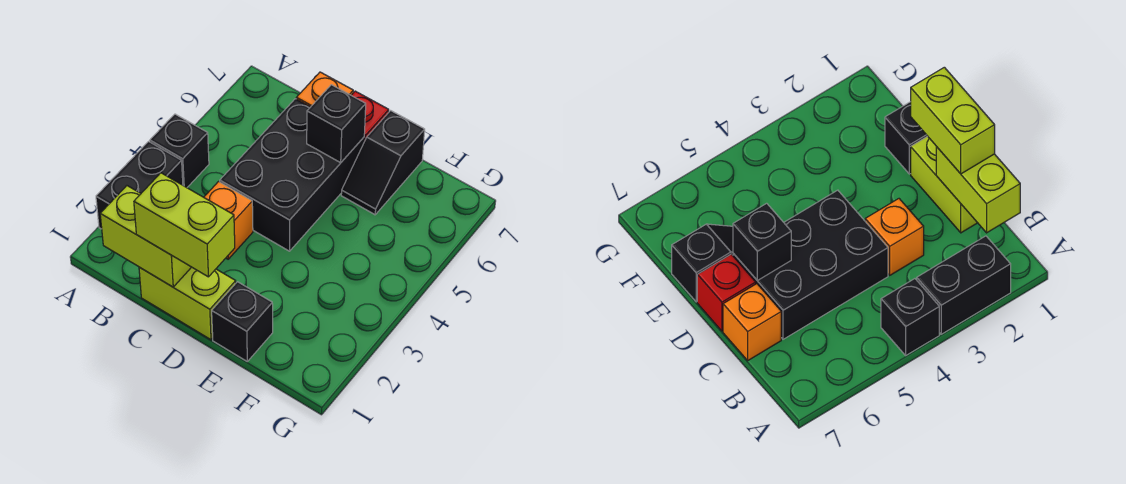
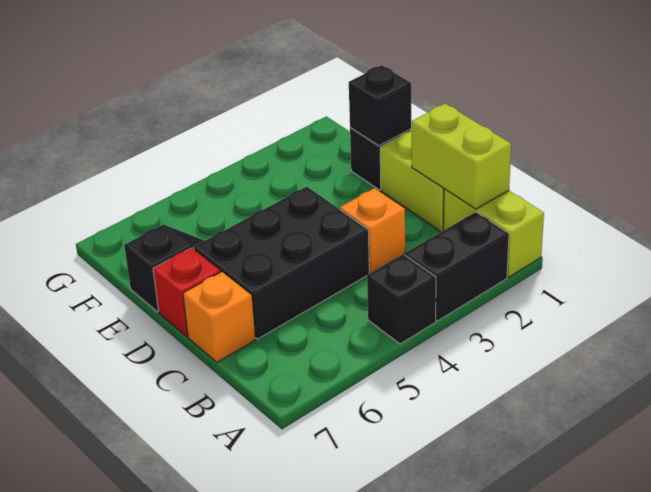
lime 1x2 brick [134,173,235,277] -> lime 1x2 brick moved to [443,189,544,277]
black 1x1 brick [307,85,366,163] -> black 1x1 brick moved to [349,65,411,146]

